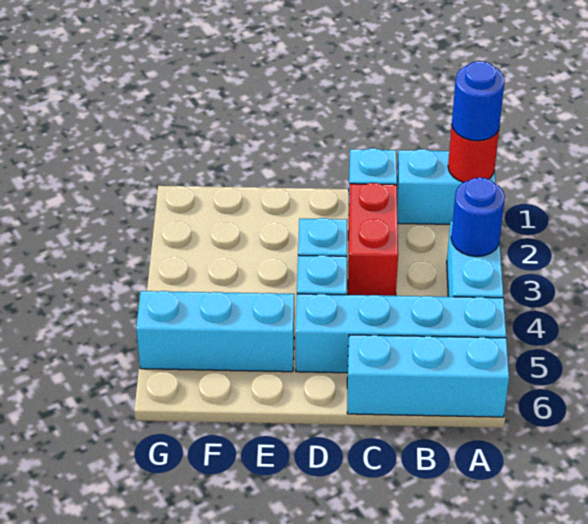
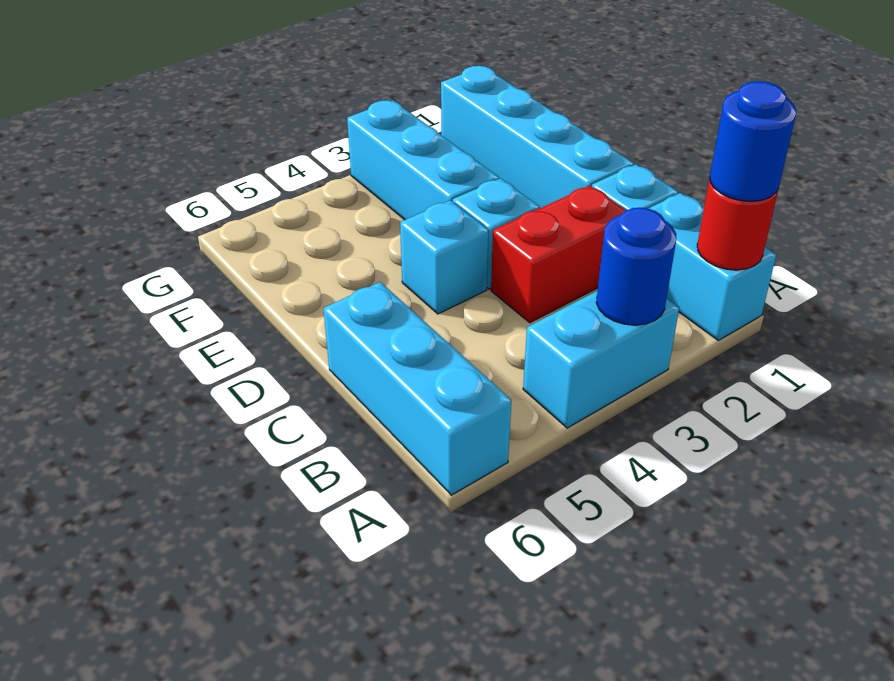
cyan 1x4 brick [296,294,506,373] -> cyan 1x4 brick moved to [441,66,634,208]
cyan 1x3 brick [136,291,294,372] -> cyan 1x3 brick moved to [347,100,499,220]

